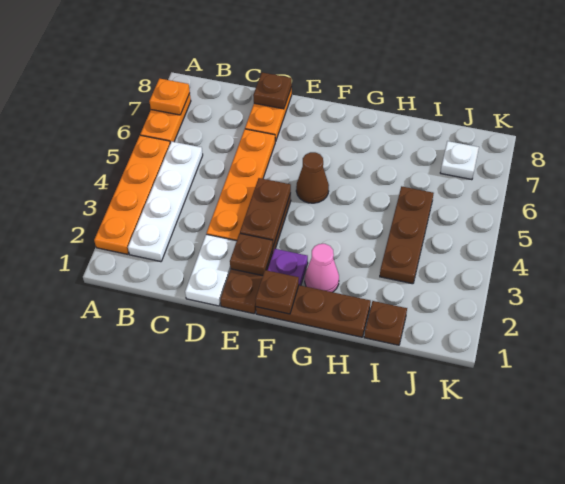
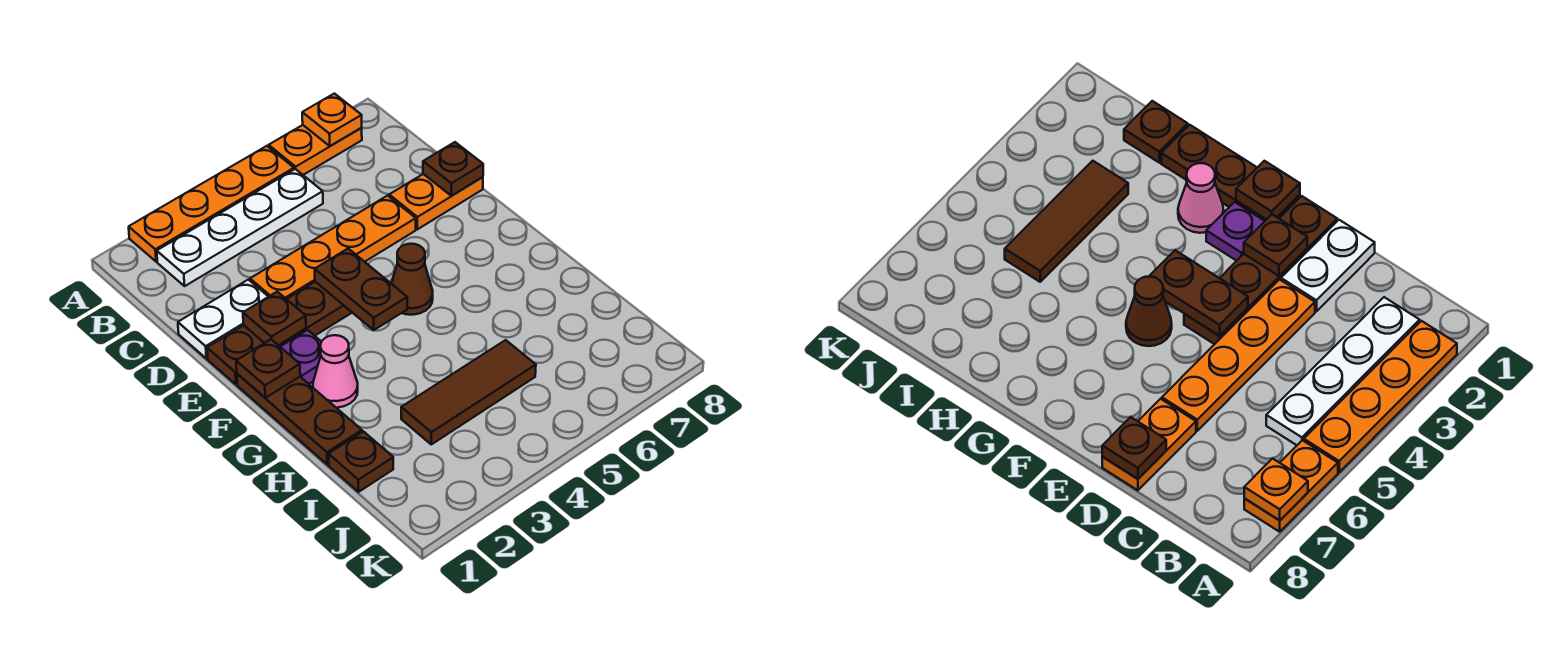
brown 1x2 plate [240,178,291,246] -> brown 1x2 plate turned to [315,249,407,330]
brown 1x3 plate [380,186,434,284] -> brown 1x3 tile [401,340,536,444]
white 1x1 plate [440,141,479,180] -> none

